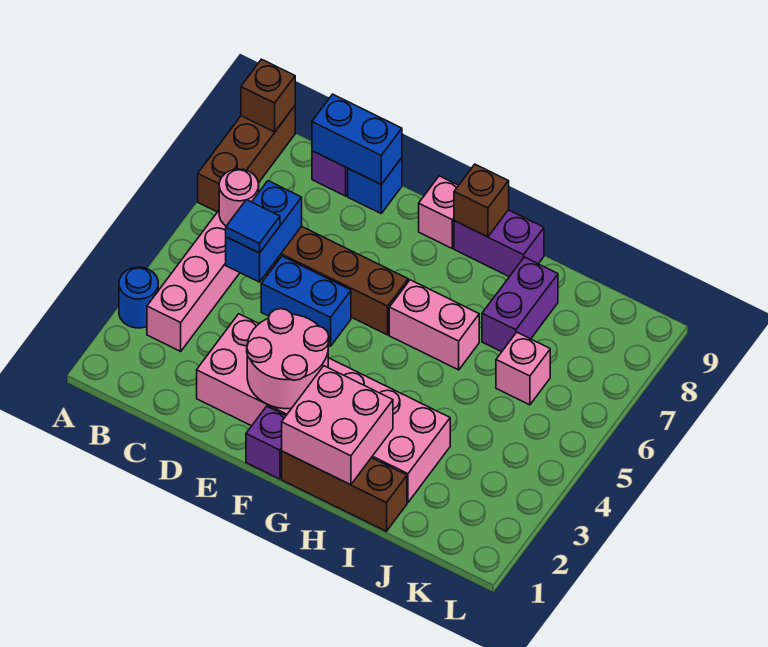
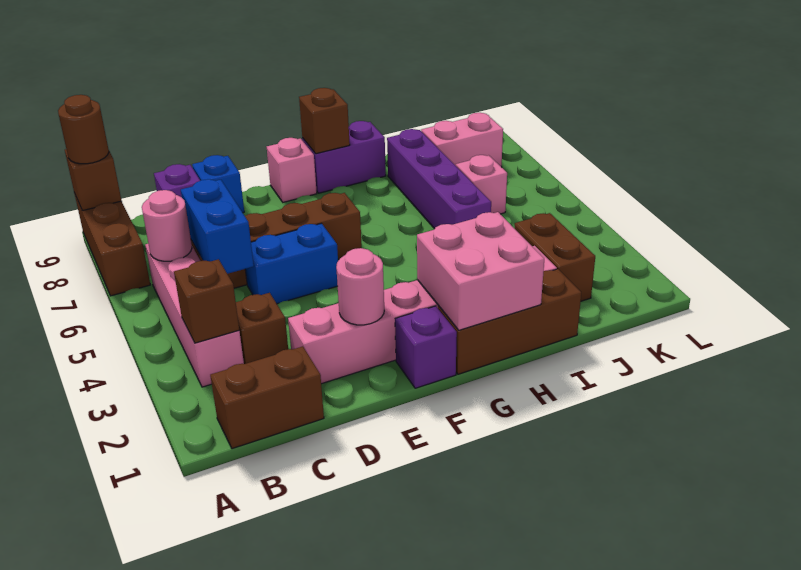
blue 1x1 round brick [119,267,158,328] -> none
none -> brown 1x1 round brick [58,95,109,164]
none -> brown 1x2 brick [210,346,324,449]
none -> brown 1x1 brick [174,259,239,343]
none -> brown 1x1 brick [236,293,288,364]
blue 1x1 tile [226,200,280,253] -> none
blue 1x2 brick [312,94,402,184] -> none
pink 2x6 brick [197,314,450,503] -> pink 1x6 brick [288,246,557,384]
pink 2x2 round brick [247,309,329,409] -> pink 1x1 round brick [336,248,384,325]
pink 1x2 brick [389,280,479,370] -> pink 1x2 brick moved to [421,113,503,167]
purple 1x2 brick [482,257,558,352] -> purple 1x4 brick [387,129,491,229]
none -> brown 1x2 brick [515,213,595,301]

